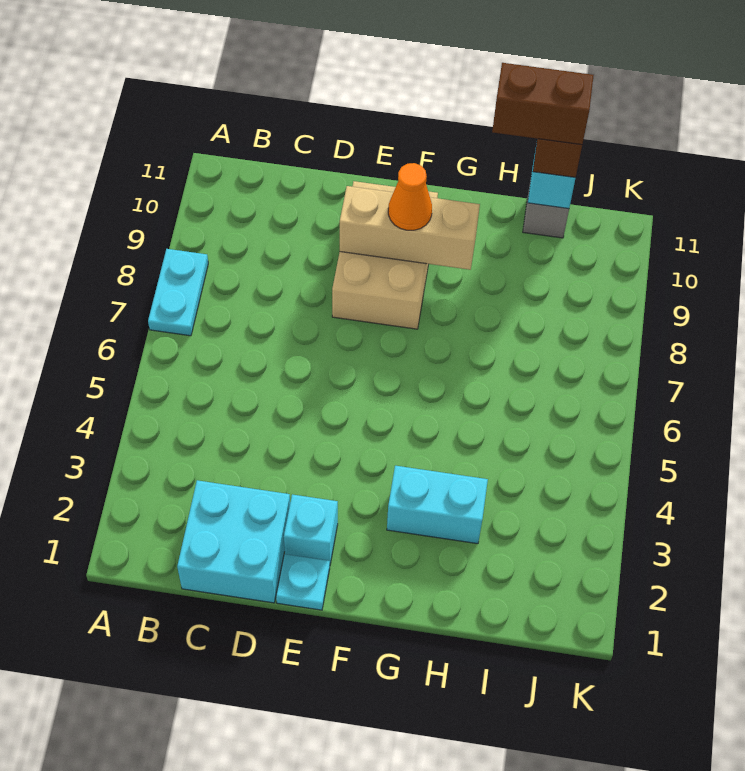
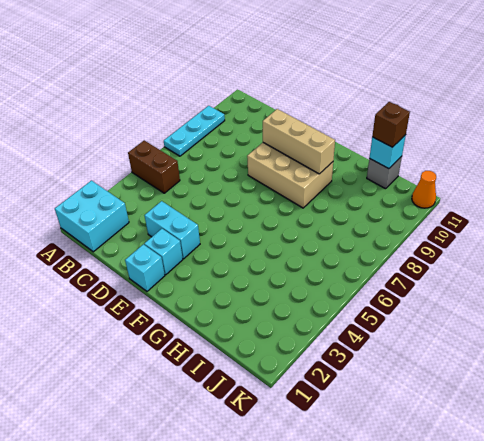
cyan 1x2 plate [148,249,208,336] -> cyan 1x3 plate [164,106,225,156]
cyan 2x2 brick [177,480,290,603] -> cyan 2x2 brick moved to [55,181,129,252]
cyan 1x1 plate [276,554,330,610] -> cyan 1x1 brick [125,244,165,291]
tan 2x3 brick [332,181,438,329] -> tan 2x3 brick turned to [247,143,333,208]
orange 1x1 cone [388,163,432,230] -> orange 1x1 cone moved to [412,171,436,208]
cyan 1x2 brick [387,466,488,544] -> cyan 1x2 brick moved to [145,201,200,259]
brown 1x2 brick [492,63,594,145] -> brown 1x2 brick moved to [128,140,180,193]

